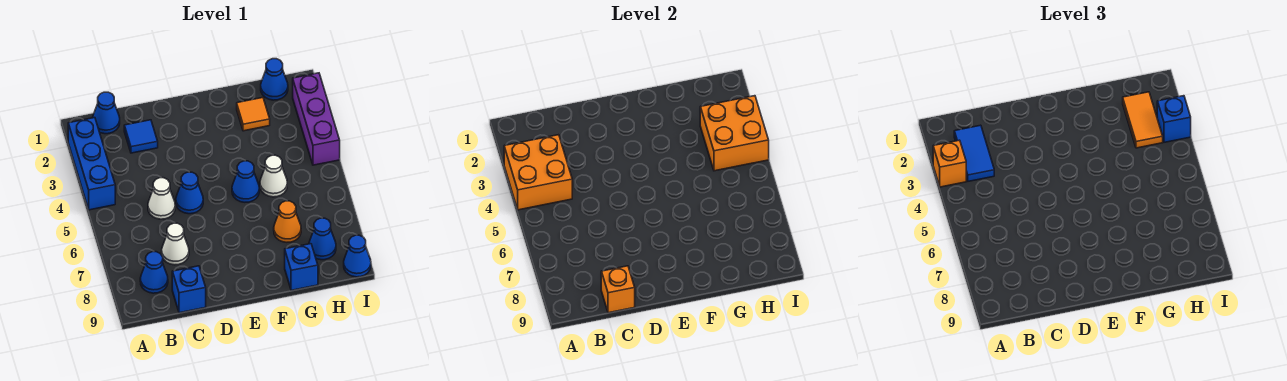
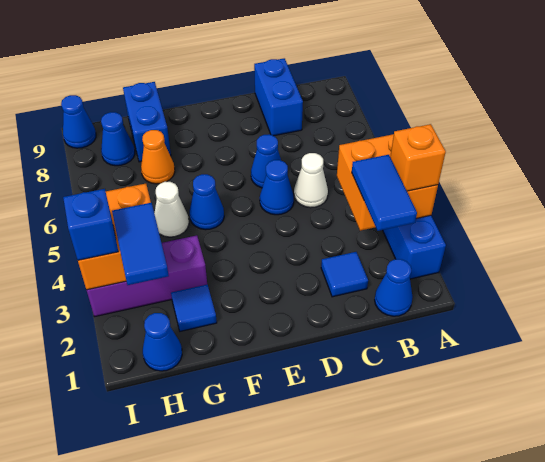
blue 1x1 cone [140,252,168,293] -> blue 1x1 cone moved to [251,134,281,188]
white 1x1 cone [162,223,189,265] -> none
blue 1x1 brick [172,266,206,313] -> blue 1x2 brick [254,58,303,136]
orange 1x1 brick [601,266,635,313] -> none
orange 1x1 tile [237,98,270,131] -> blue 1x1 tile [171,285,217,331]
blue 1x1 brick [285,244,318,290] -> blue 1x2 brick [123,82,171,162]
orange 1x2 tile [1123,92,1163,148] -> blue 1x2 tile [112,203,169,285]
purple 1x3 brick [293,73,340,165] -> purple 1x3 brick turned to [87,235,207,317]

